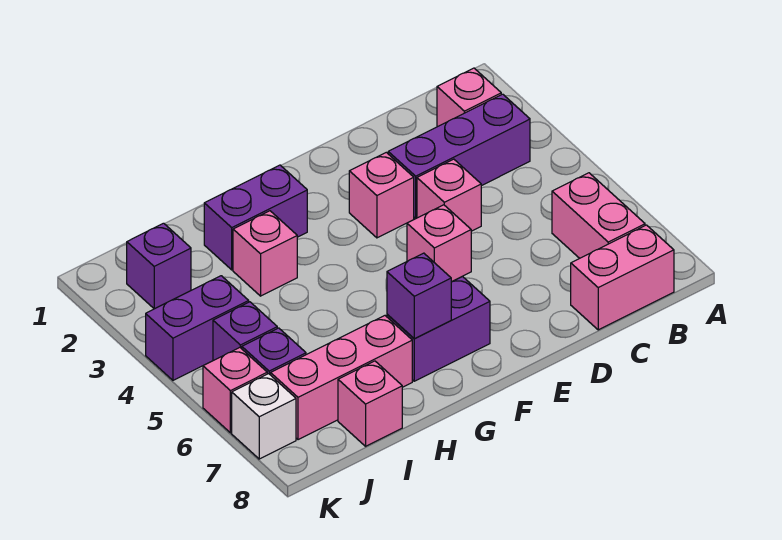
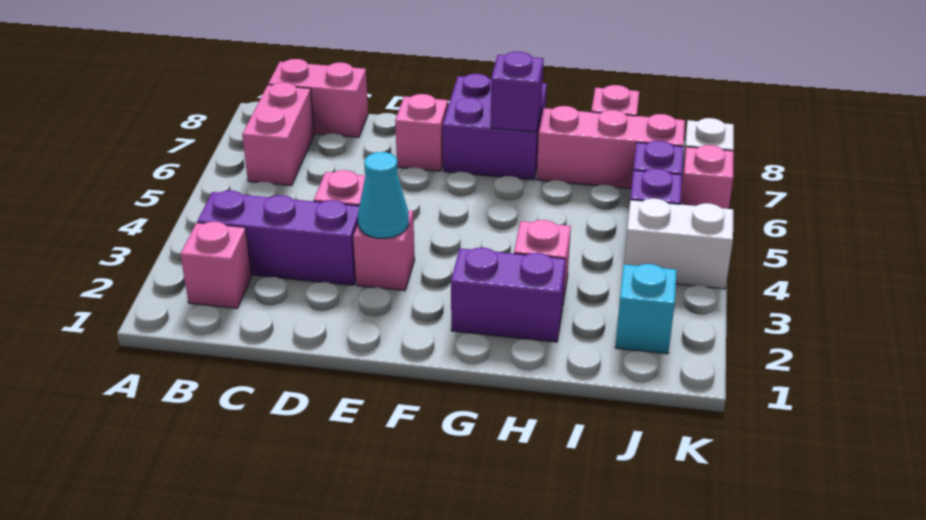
none -> cyan 1x1 cone [358,152,409,238]
pink 1x1 brick [407,205,471,282] -> pink 1x1 brick moved to [395,94,448,171]
purple 1x2 brick [387,277,490,381] -> purple 2x2 brick [443,74,547,180]
purple 1x1 brick [127,223,191,309] -> cyan 1x1 brick [615,264,677,354]
purple 1x2 brick [146,276,249,380] -> white 1x2 brick [624,198,733,289]

